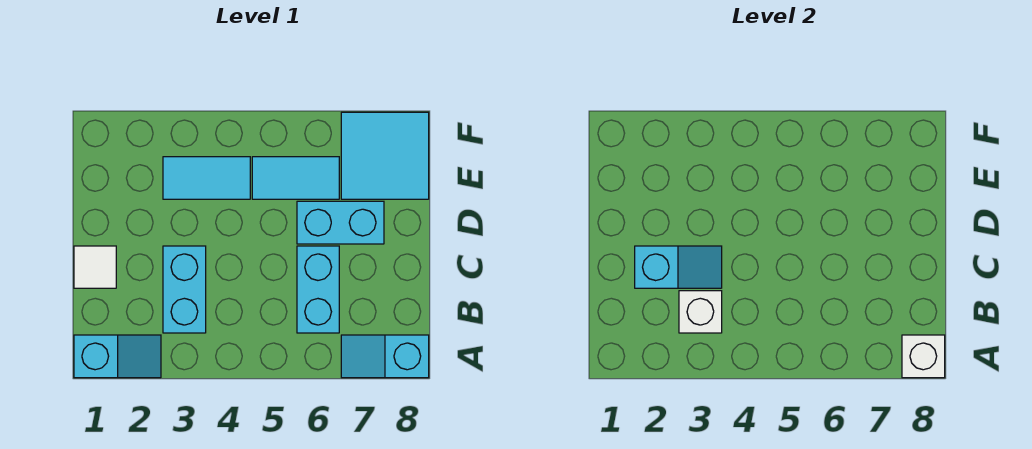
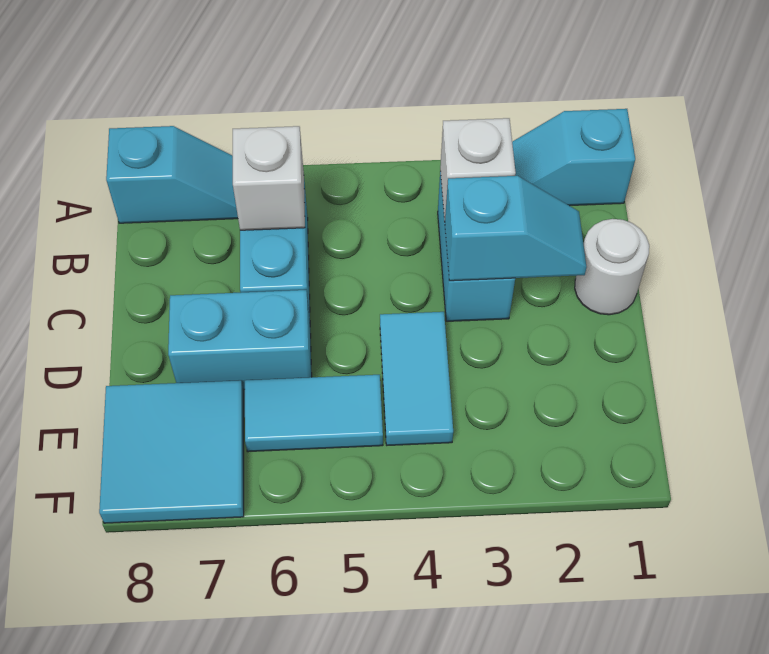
white 1x1 brick [902,335,945,378] -> white 1x1 brick moved to [233,126,305,230]
white 1x1 tile [74,246,116,288] -> white 1x1 round brick [575,219,649,315]
cyan 1x2 slope [635,246,722,288] -> cyan 1x2 slope turned to [445,176,587,281]
cyan 1x2 tile [163,157,250,199] -> cyan 1x2 tile turned to [380,312,453,445]

